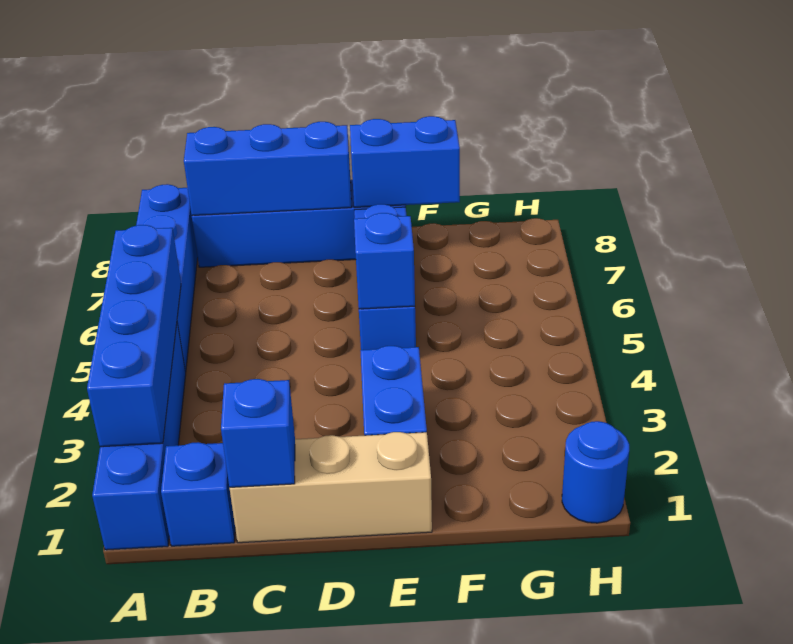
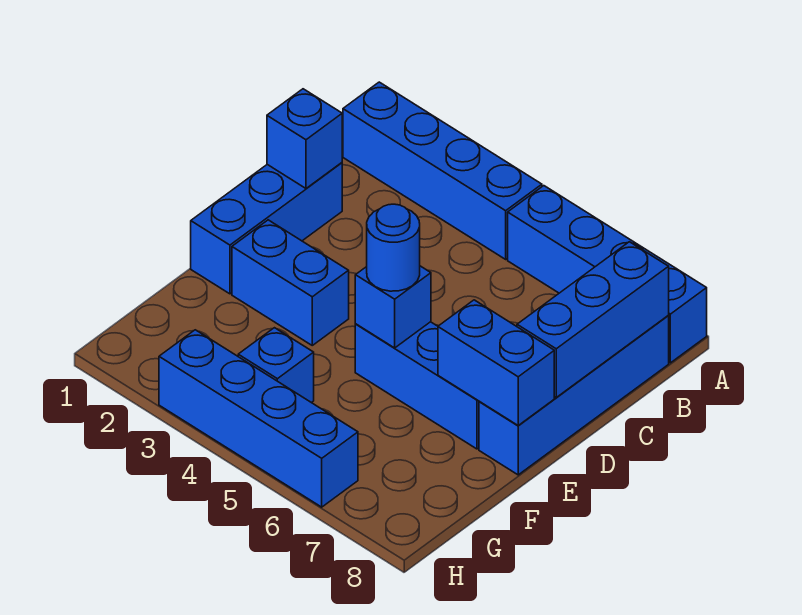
blue 1x4 brick [87,225,181,447] -> blue 1x4 brick moved to [159,330,358,507]
blue 1x1 brick [161,442,235,546] -> blue 1x1 brick moved to [238,328,314,403]
tan 1x3 brick [230,432,432,543] -> blue 1x3 brick [191,163,342,294]
blue 1x2 brick [350,116,460,207] -> blue 1x2 brick turned to [438,300,554,426]
blue 1x1 round brick [562,421,629,523] -> blue 1x1 round brick moved to [367,204,420,291]

